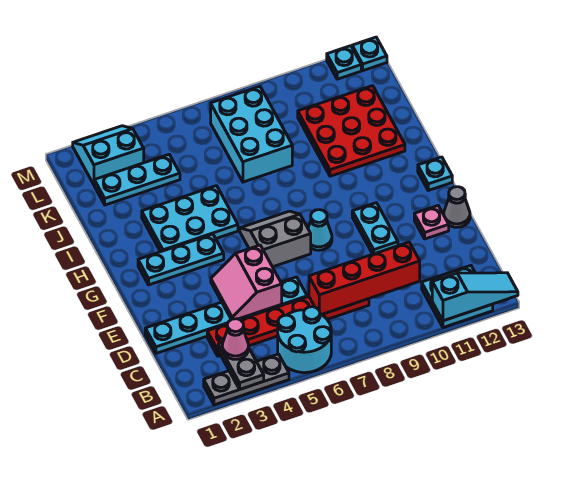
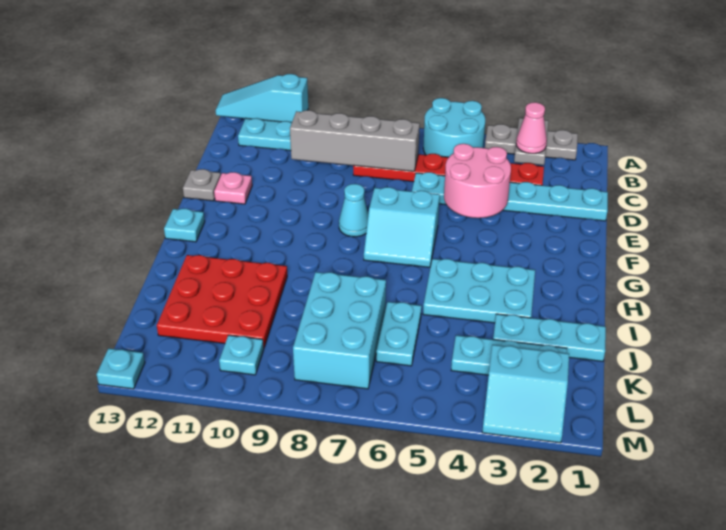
red 1x4 brick [309,242,420,315] -> grey 1x4 brick [290,110,420,171]
pink 2x2 slope [211,245,282,320] -> pink 2x2 round brick [444,144,511,218]
cyan 1x2 plate [352,203,398,254] -> cyan 1x2 plate moved to [376,302,422,366]
grey 1x1 cone [444,187,470,227] -> grey 1x1 plate [183,169,221,201]
grey 2x2 slope [240,211,311,267] -> cyan 2x2 slope [364,187,440,267]
cyan 1x3 plate [138,234,224,285] -> cyan 1x3 plate moved to [493,314,606,361]
cyan 1x1 plate [327,46,361,79] -> cyan 1x1 plate moved to [219,335,264,375]

